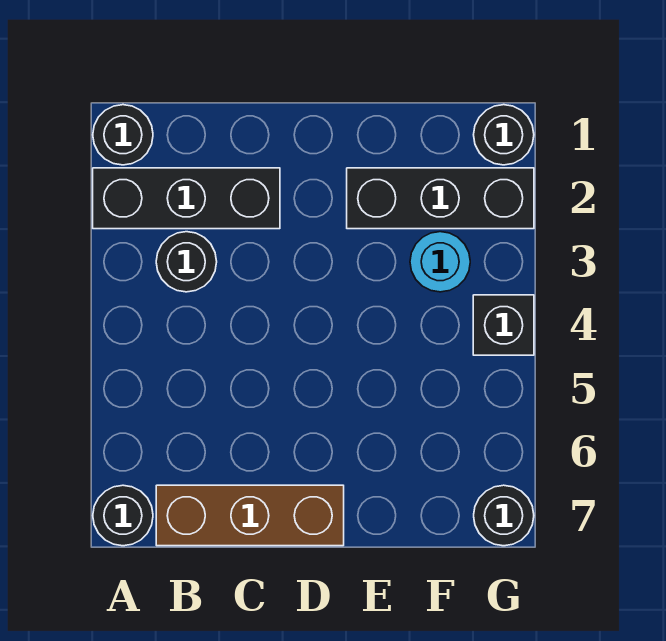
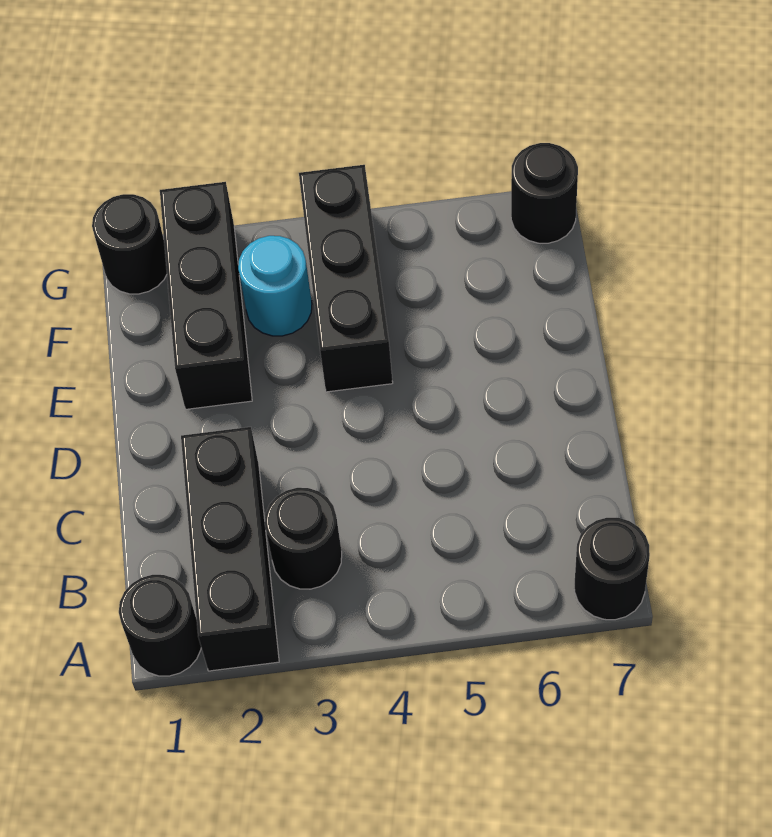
brown 1x3 brick [156,485,344,546] -> none
black 1x1 brick [473,295,534,355] -> black 1x3 brick [299,165,393,392]

